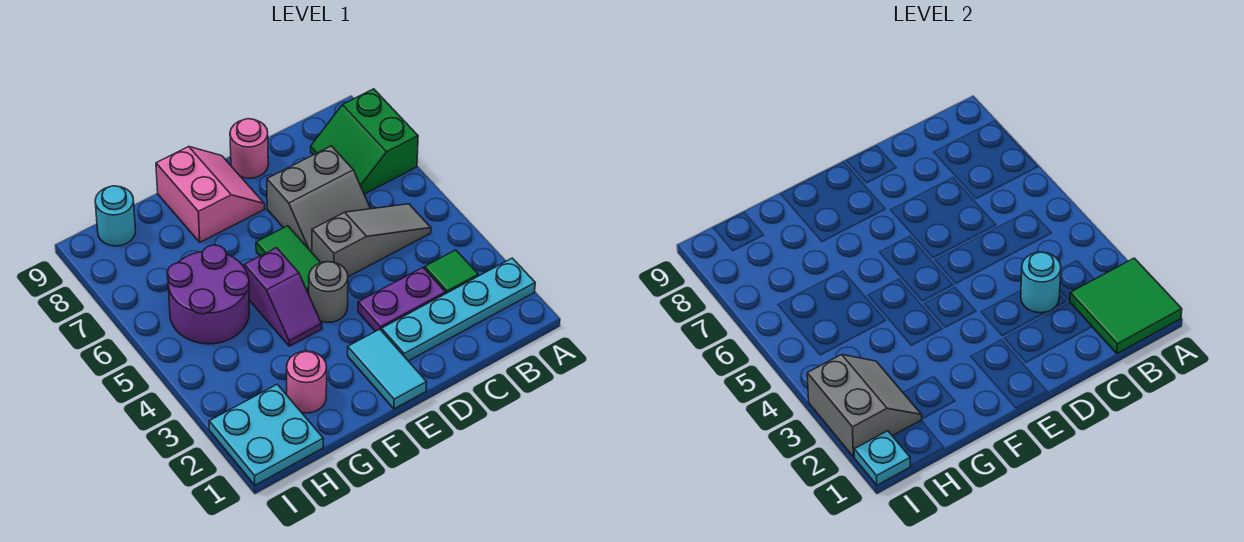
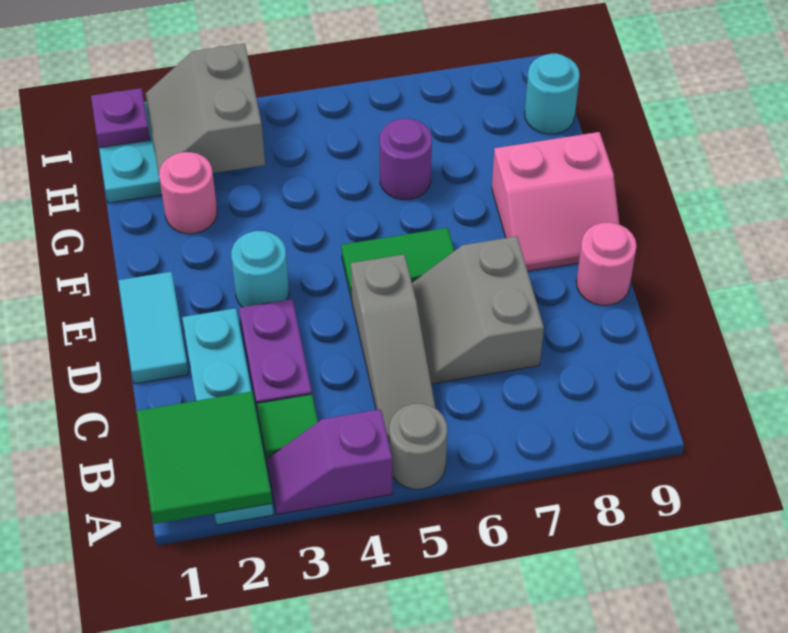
green 2x2 slope [311,89,418,194] -> none
cyan 1x1 round brick [1021,252,1061,313] -> cyan 1x1 round brick moved to [231,231,289,307]
cyan 1x2 tile [348,329,427,409] -> cyan 1x2 tile turned to [118,272,189,384]
grey 1x1 round brick [309,262,348,323] -> grey 1x1 round brick moved to [389,404,447,489]
purple 1x2 slope [244,248,322,346] -> purple 1x2 slope moved to [266,409,392,514]
purple 2x2 round brick [167,245,249,344] -> purple 1x1 round brick [379,119,432,200]
grey 2x2 slope [807,355,922,457] -> grey 2x2 slope turned to [145,43,265,174]
cyan 1x1 plate [854,431,910,485] -> purple 1x1 plate [91,88,150,148]

